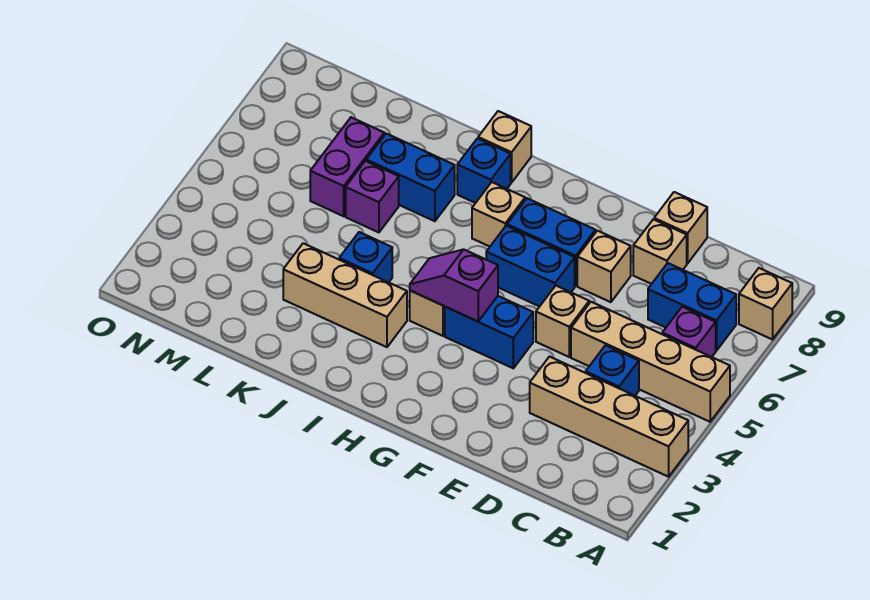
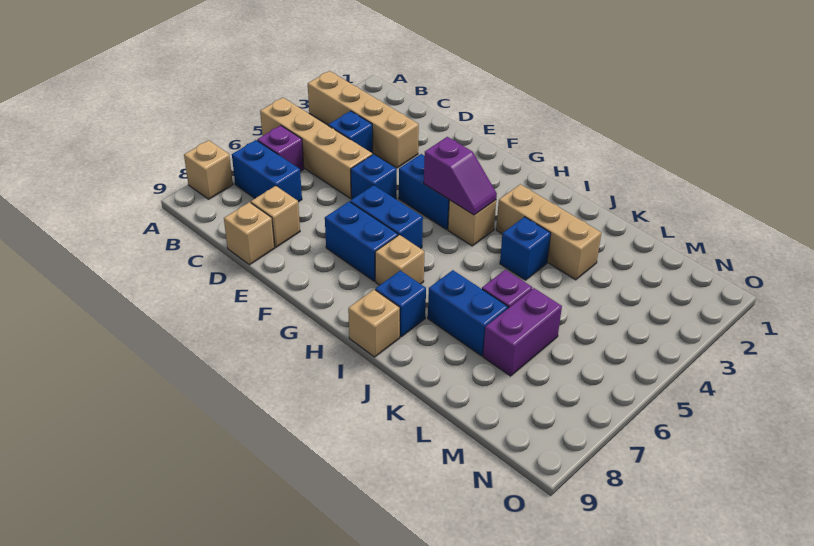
tan 1x1 brick [536,286,589,357] -> blue 1x1 brick [351,154,397,199]
tan 1x1 brick [577,231,631,302] -> none

